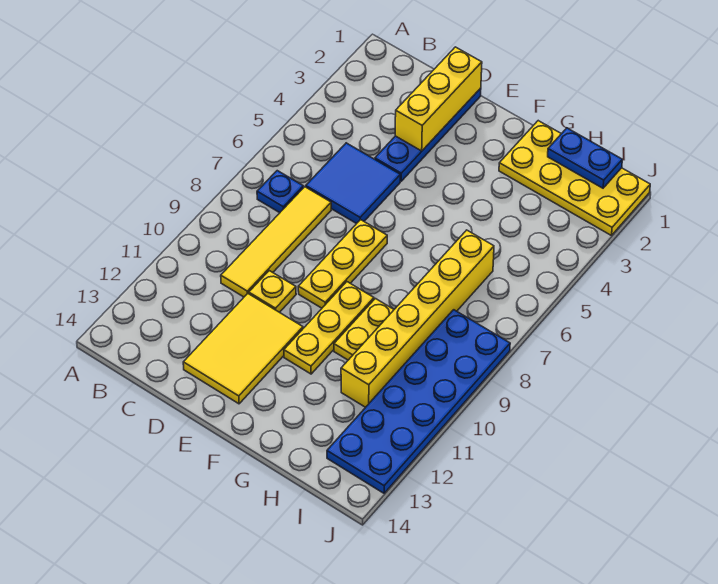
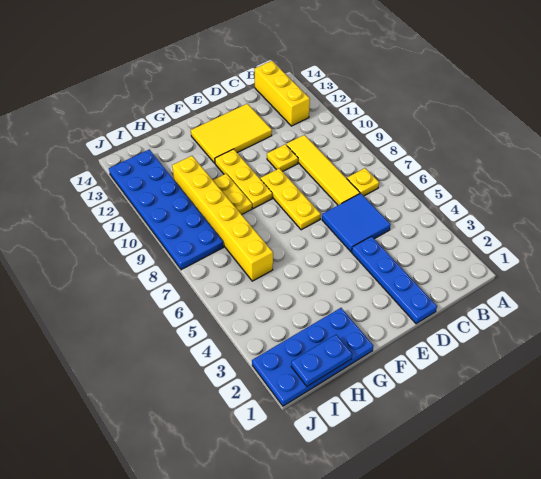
blue 1x1 plate [257,171,303,213] -> yellow 1x1 plate [347,168,379,196]
yellow 1x3 brick [395,47,482,151] -> yellow 1x3 brick moved to [254,61,310,126]
yellow 2x3 tile [183,294,303,404] -> yellow 2x3 tile turned to [191,104,272,163]
yellow 2x4 plate [499,121,650,236] -> blue 2x4 plate [252,308,373,406]

